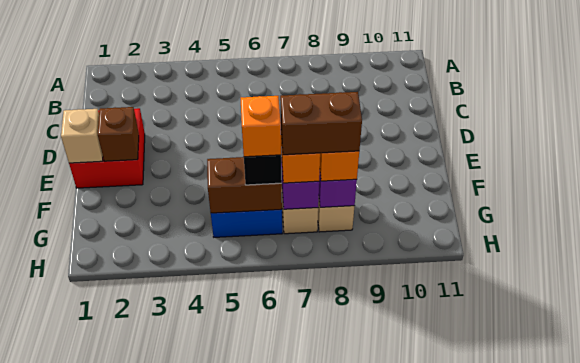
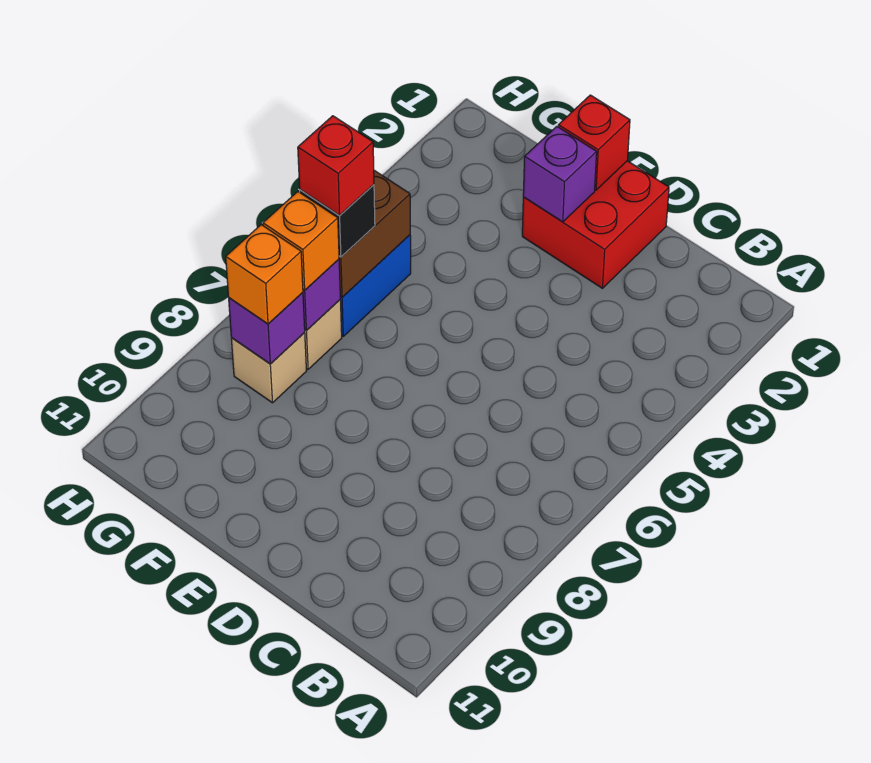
tan 1x1 brick [61,109,103,163] -> red 1x1 brick [558,95,630,190]
brown 1x1 brick [98,107,139,161] -> purple 1x1 brick [523,126,597,222]
orange 1x1 brick [241,96,281,157] -> red 1x1 brick [298,116,374,215]
brown 1x2 brick [280,92,362,155] -> none

